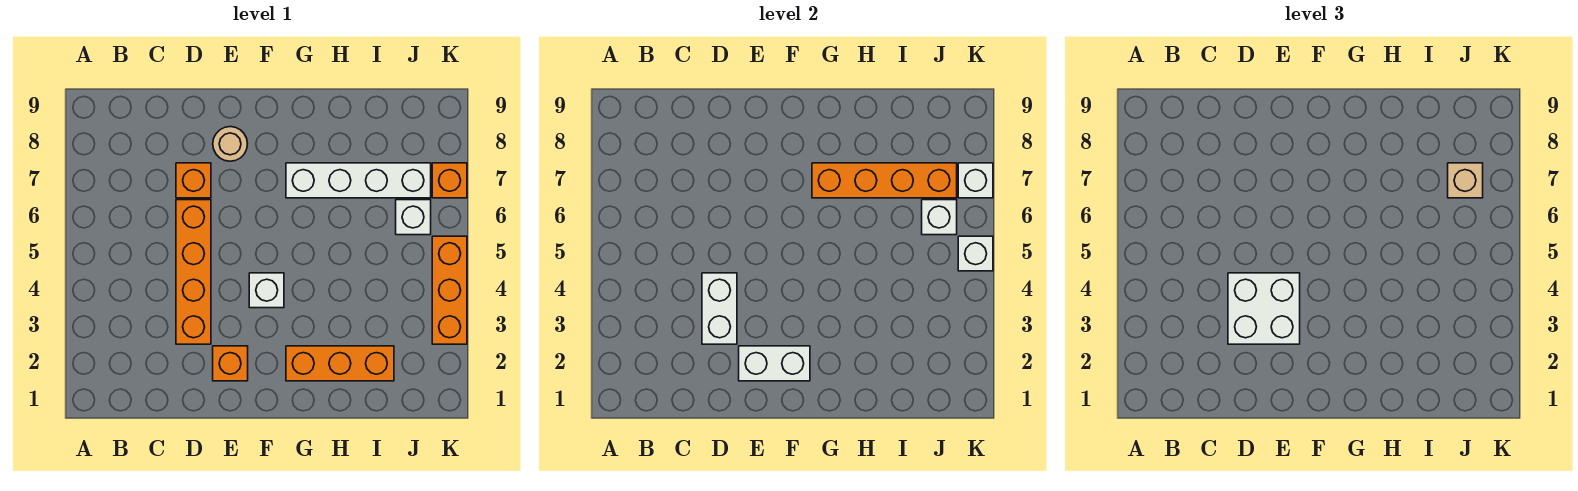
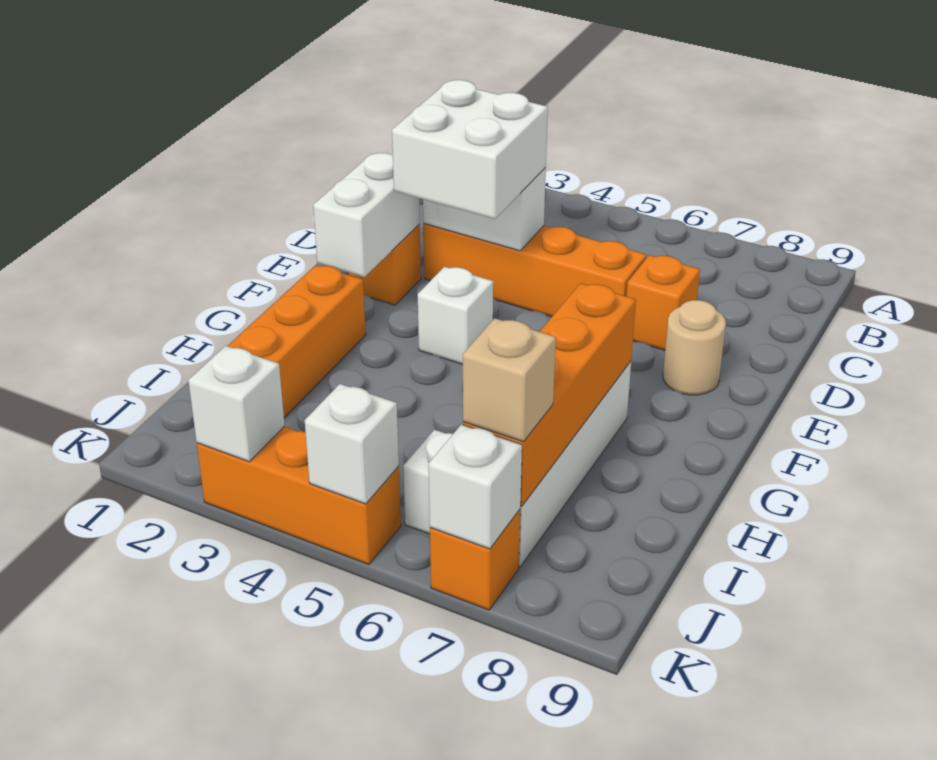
white 1x1 brick [922,200,957,235] -> white 1x1 brick moved to [188,346,285,462]

